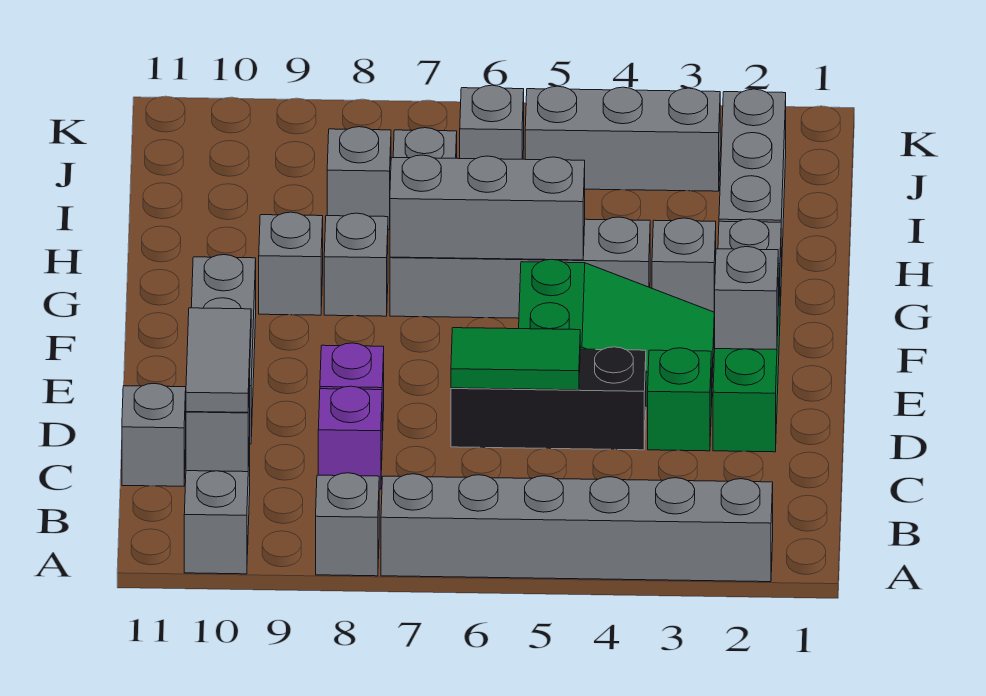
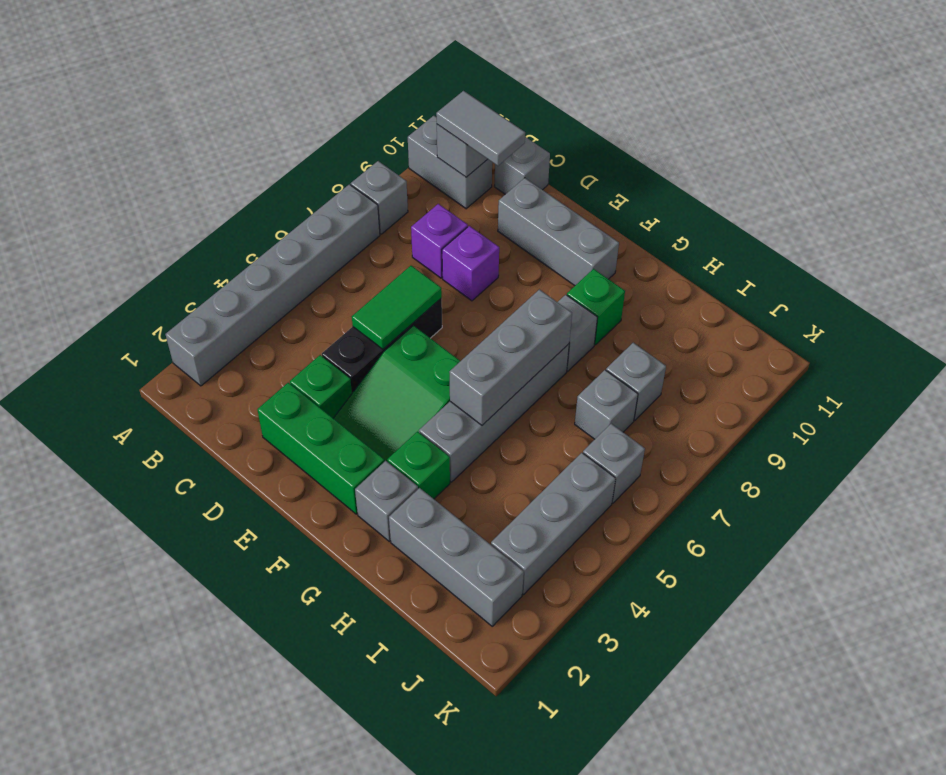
grey 1x1 brick [714,247,778,350] -> none
grey 1x1 brick [652,218,716,318] -> green 1x1 brick [387,432,450,499]
grey 1x1 brick [259,212,323,315] -> green 1x1 brick [567,269,625,345]

